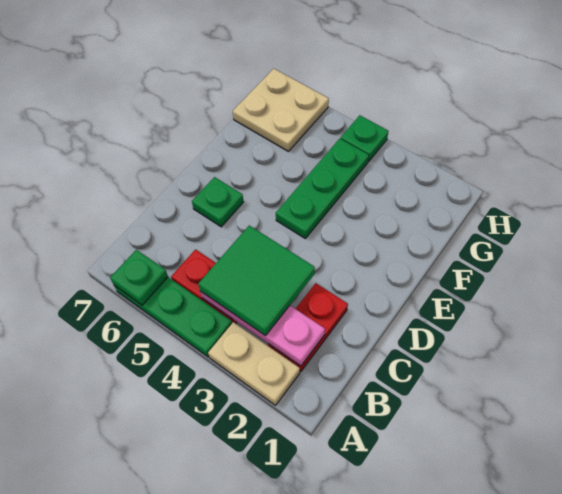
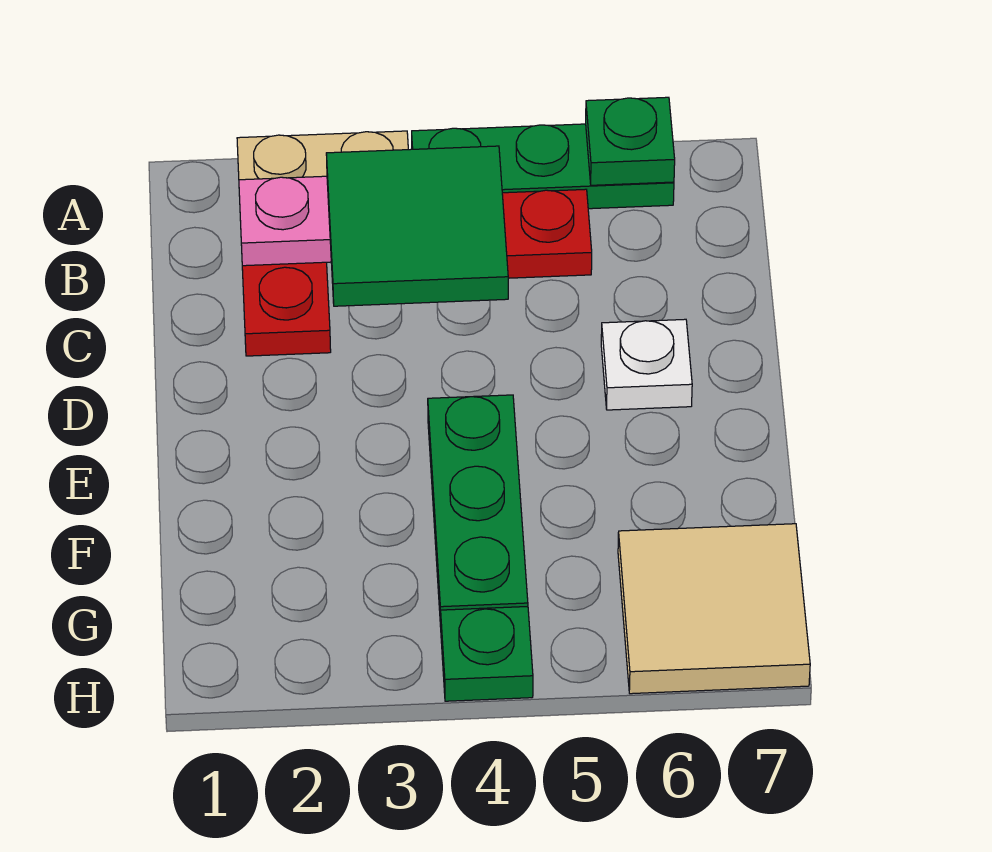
green 1x1 plate [192,177,243,227] -> white 1x1 plate [601,319,692,410]
tan 2x2 plate [233,69,329,152] -> tan 2x2 tile [618,524,810,694]

